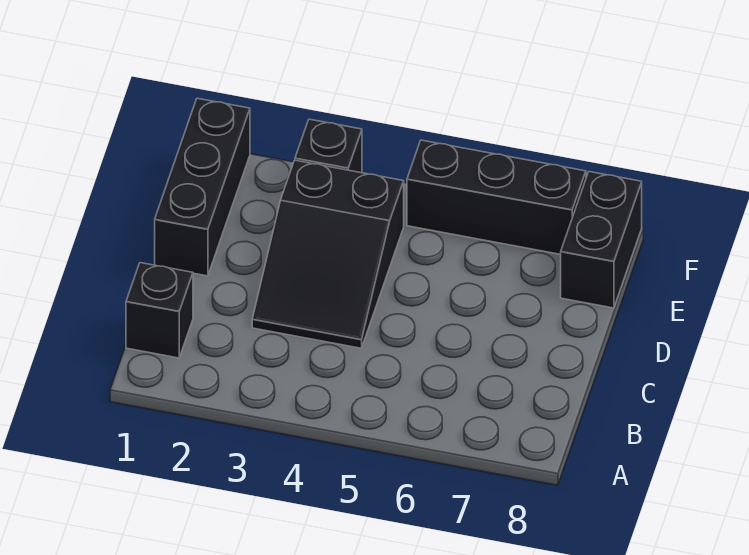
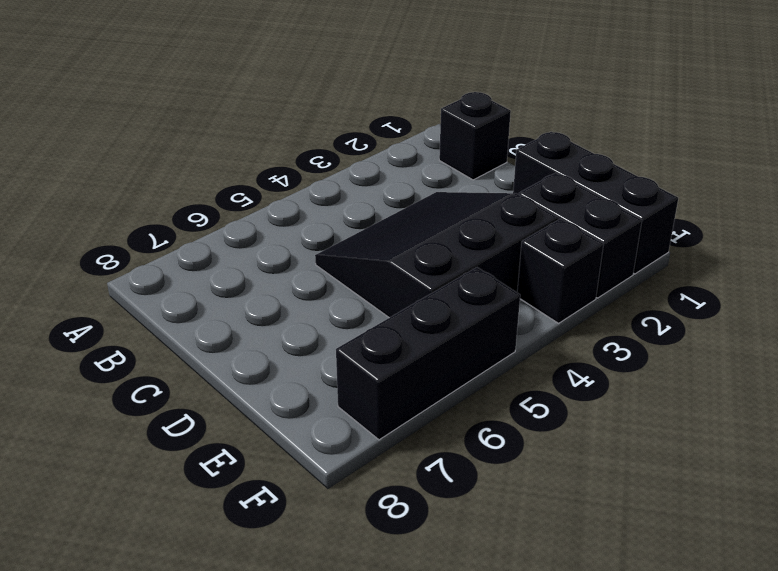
black 2x3 slope [252,160,404,348] -> black 3x3 slope [315,192,558,318]
black 1x2 brick [561,172,642,308] -> black 1x2 brick moved to [519,173,642,298]

